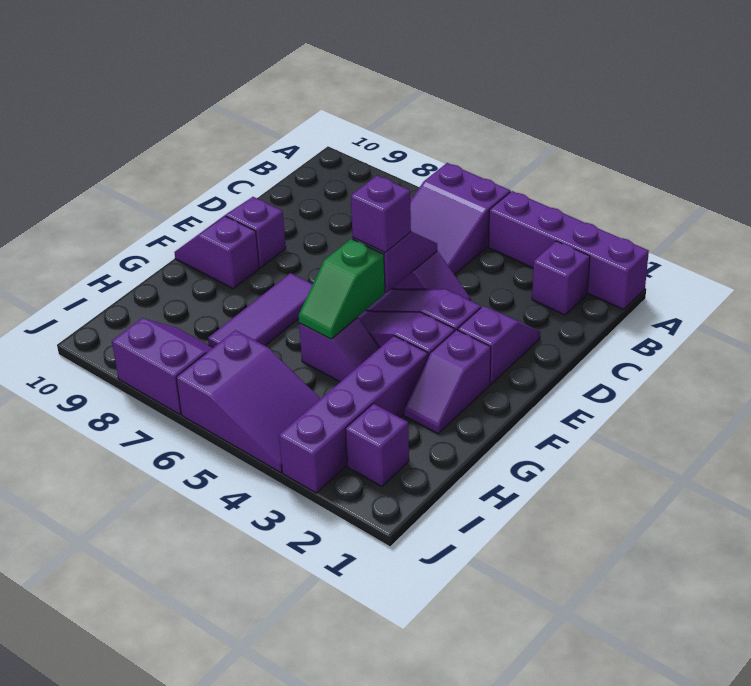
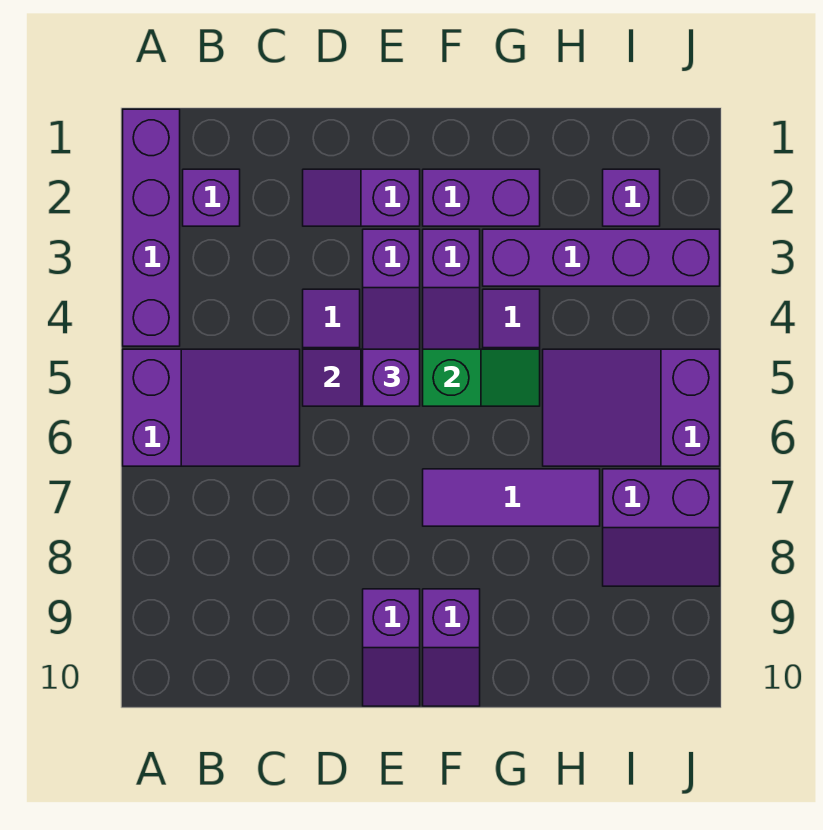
purple 1x2 slope [404,330,491,434] -> purple 1x2 brick [423,169,540,226]
purple 2x3 slope [176,330,321,473] -> purple 2x3 slope turned to [543,349,720,466]
purple 2x2 slope [112,318,213,414] -> purple 2x2 slope turned to [603,469,720,586]

